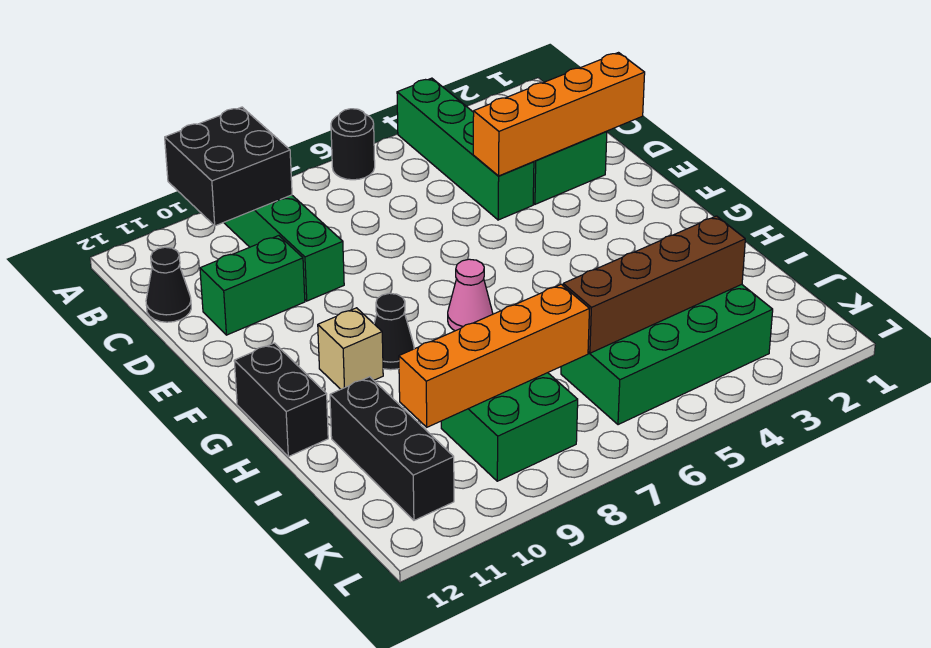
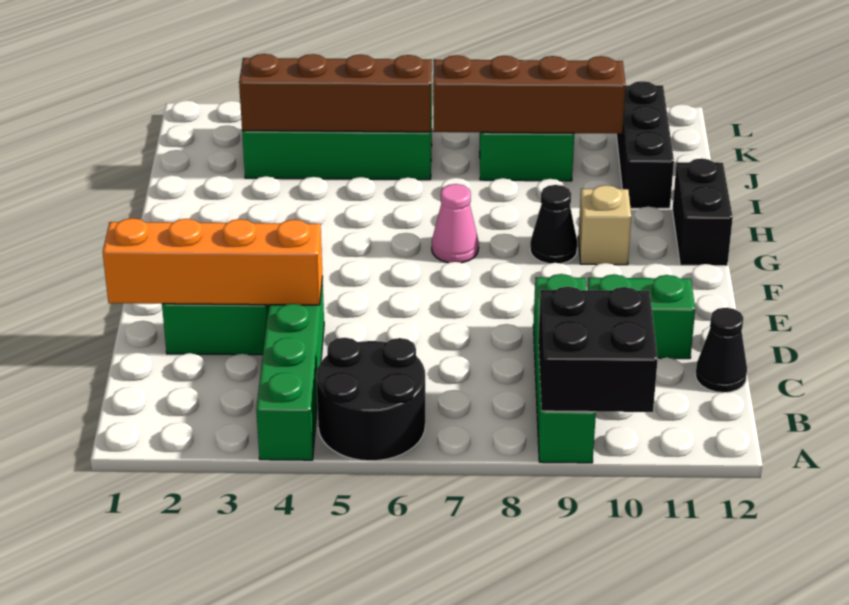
black 1x1 round brick [331,109,375,180] -> black 2x2 round brick [316,338,425,461]
orange 1x4 brick [399,284,589,427] -> brown 1x4 brick [433,55,626,134]

